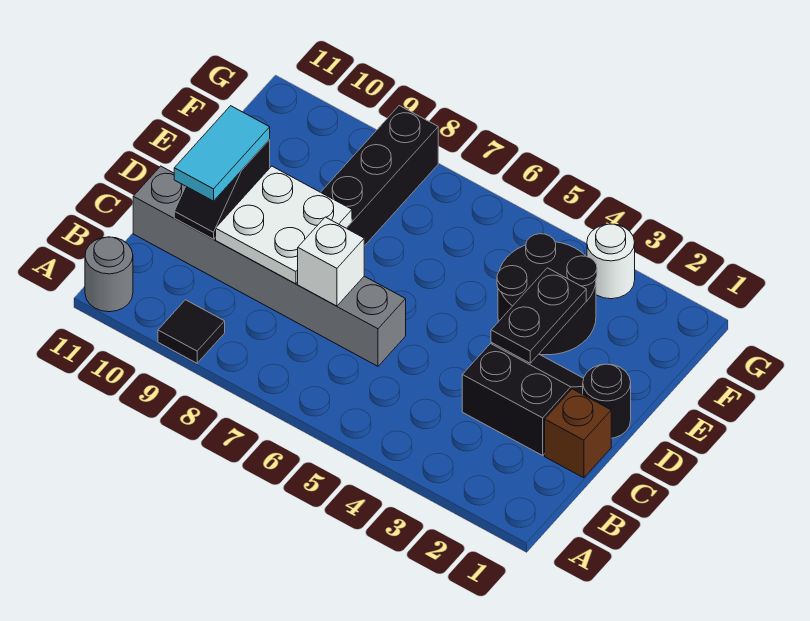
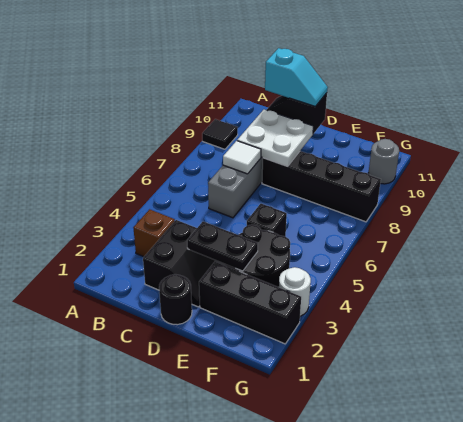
grey 1x1 round brick [85,237,133,312] -> grey 1x1 round brick moved to [368,139,399,184]
brown 1x1 brick [545,389,611,478] -> brown 1x1 brick moved to [133,209,175,257]
white 1x1 brick [298,217,364,306] -> white 1x1 tile [223,141,261,174]
cyan 1x2 tile [174,106,270,201] -> cyan 1x2 slope [265,48,328,106]
none -> black 1x3 brick [199,262,301,344]
none -> black 1x1 brick [247,204,287,237]

